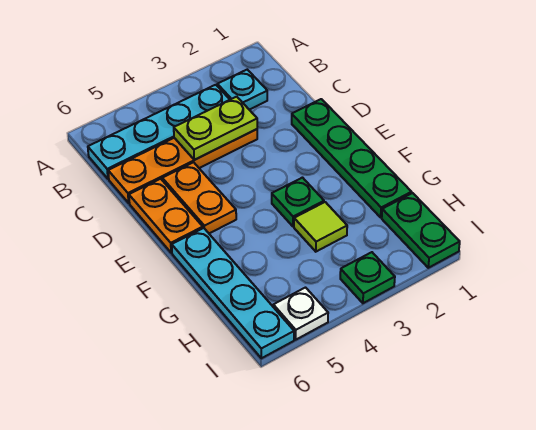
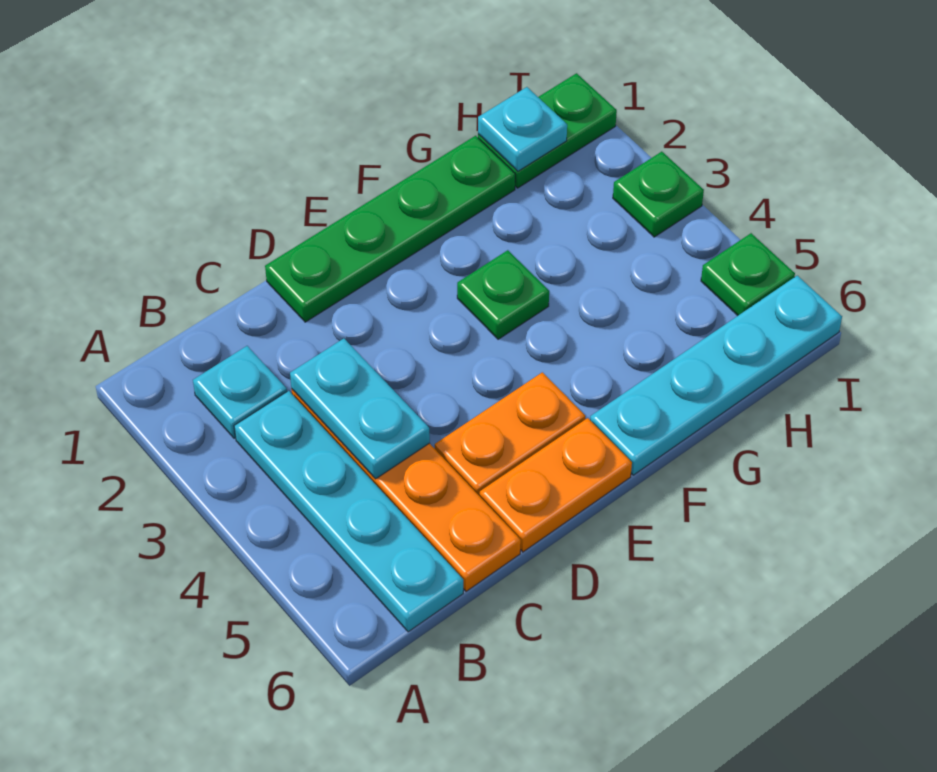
lime 1x2 plate [174,97,257,160] -> cyan 1x2 plate [290,338,430,479]
lime 1x1 tile [294,202,347,252] -> none
none -> cyan 1x1 plate [478,87,567,171]
white 1x1 plate [273,288,328,340] -> green 1x1 plate [701,233,795,316]

